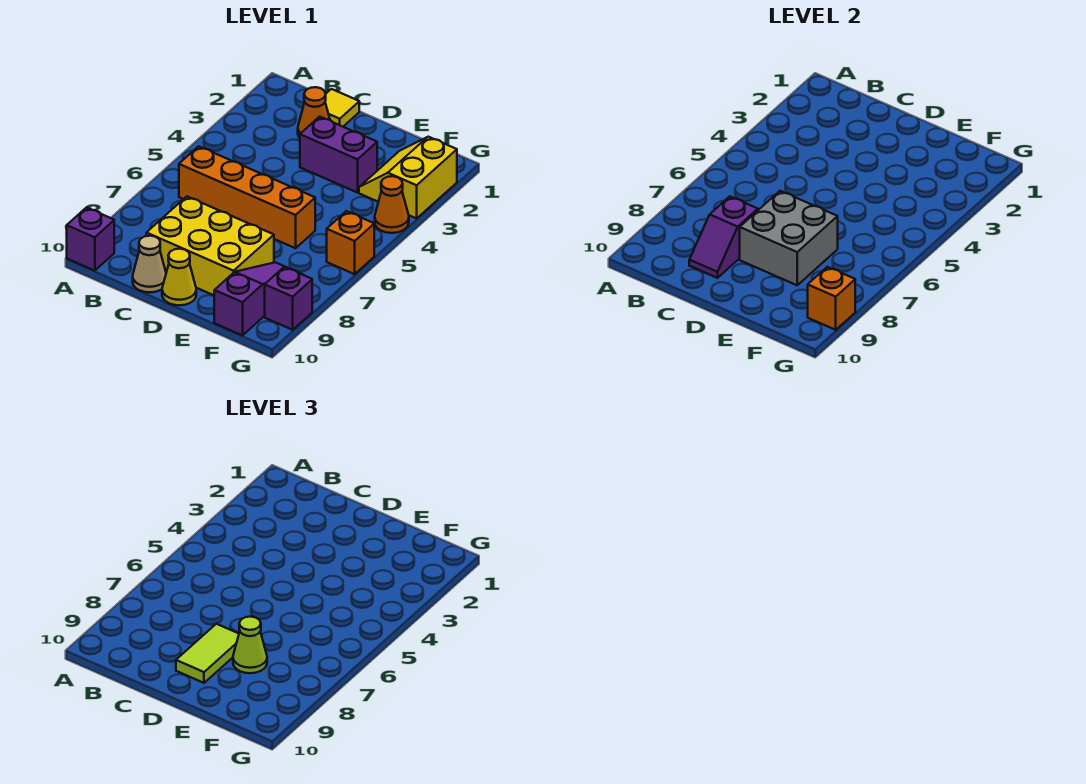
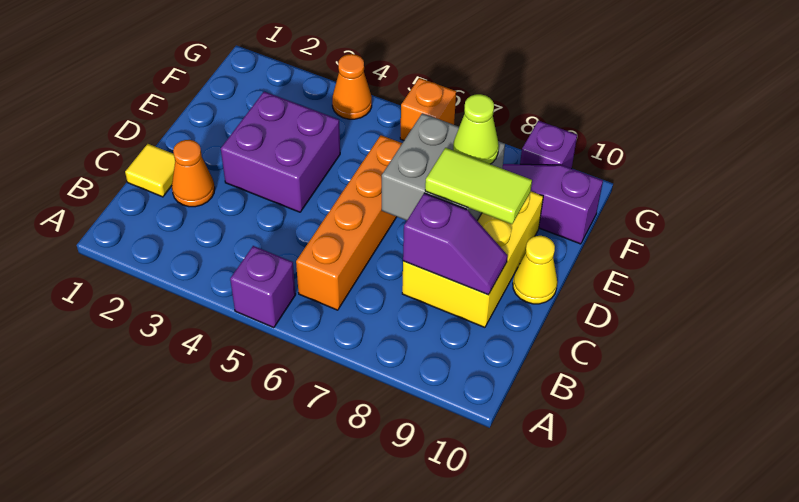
purple 1x1 brick [67,208,114,271] -> purple 1x1 brick moved to [230,246,296,328]
tan 1x1 cone [133,236,166,292] -> none
purple 1x2 brick [300,117,377,193] -> purple 2x2 brick [221,92,340,212]
yellow 2x2 slope [359,137,457,218] -> none
orange 1x1 brick [808,267,855,330] -> none

